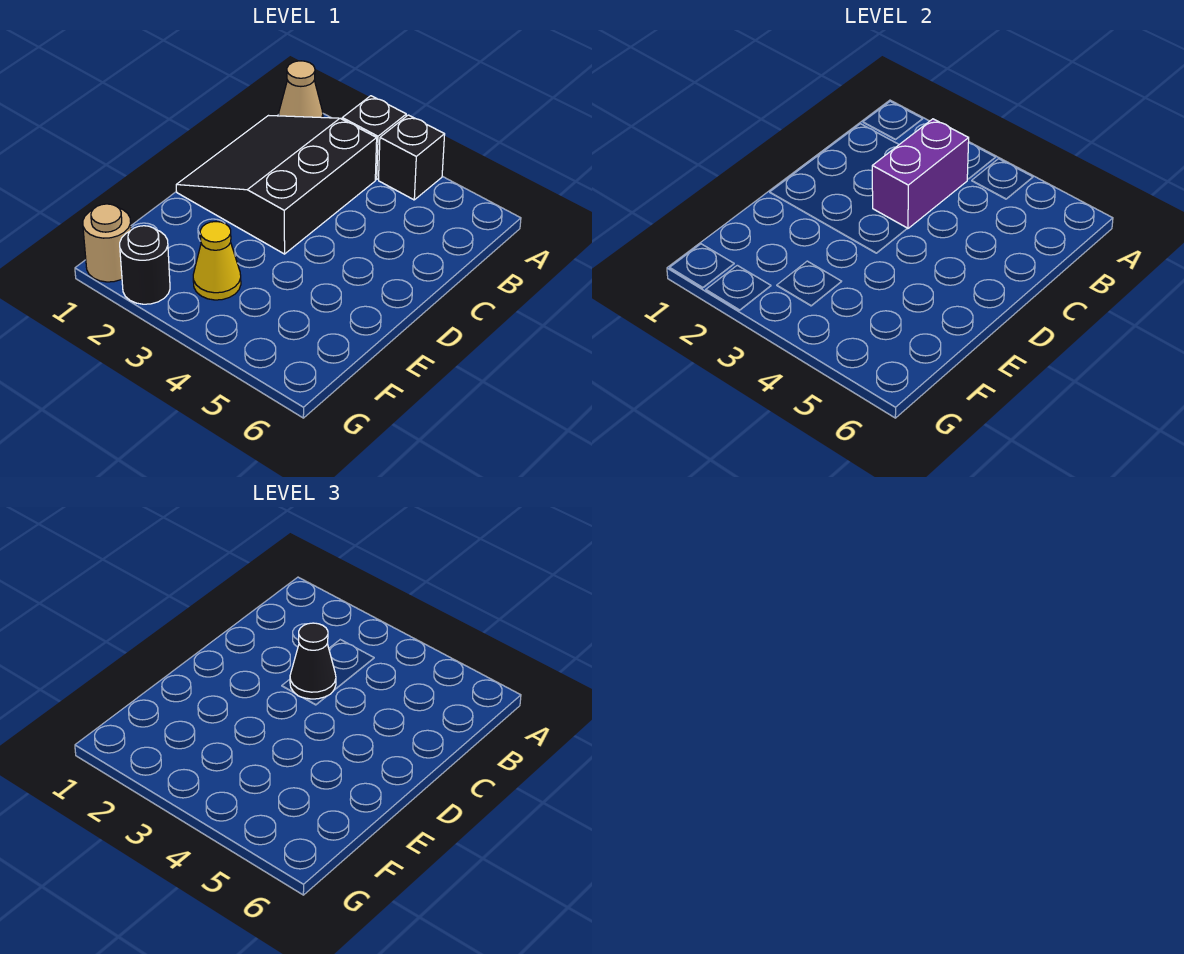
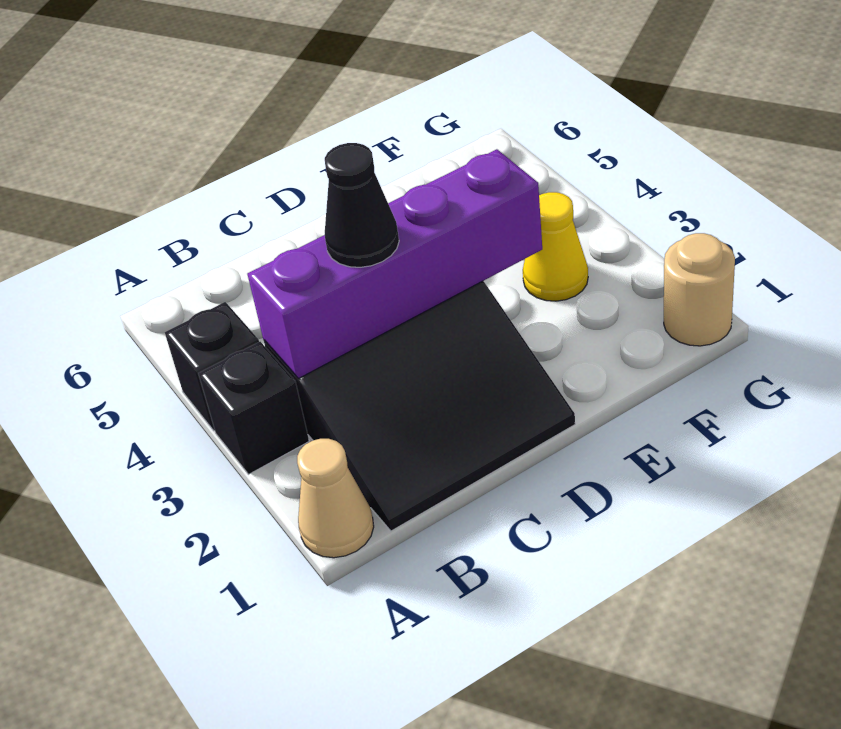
purple 1x2 brick [872,119,969,229] -> purple 1x4 brick [247,149,542,379]
black 1x1 round brick [120,226,170,304] -> none

